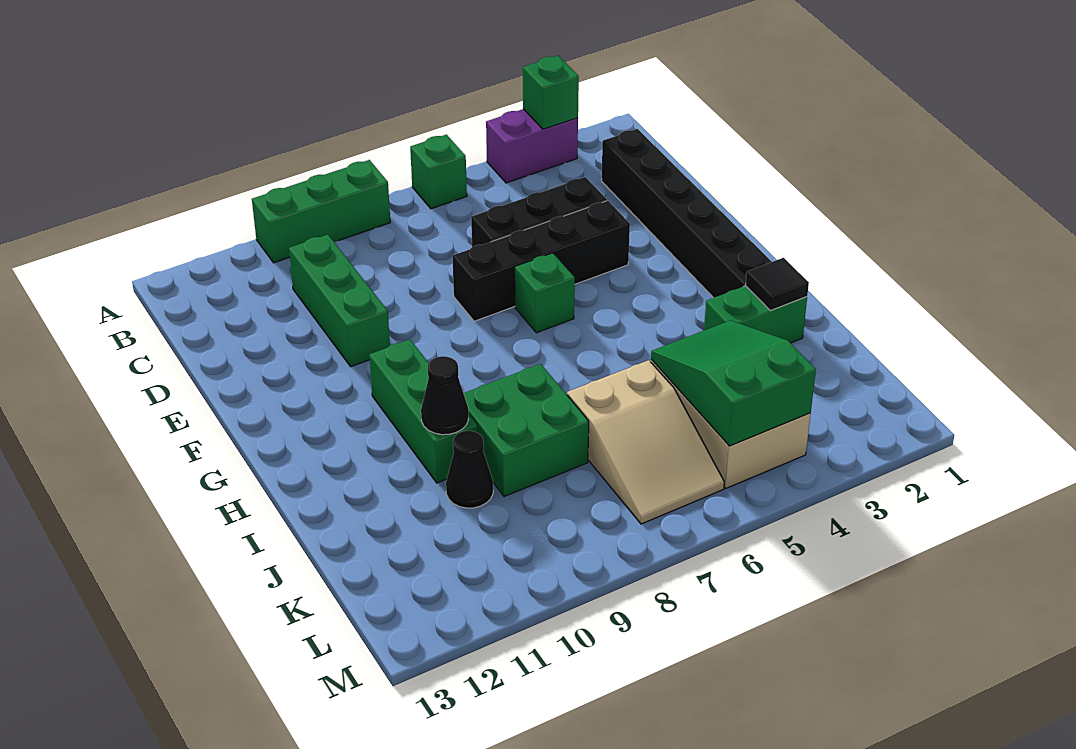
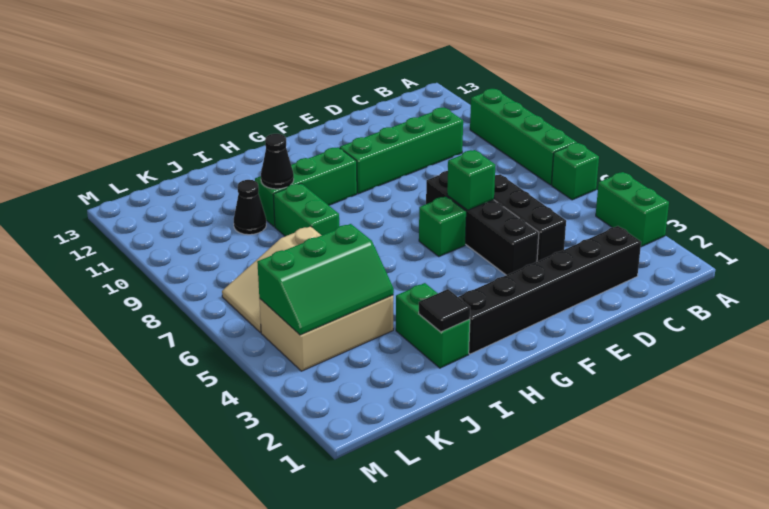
purple 1x2 brick [486,109,578,183] -> green 1x2 brick [596,172,669,247]
green 1x1 brick [523,56,579,129] -> green 1x1 brick moved to [447,150,495,210]
green 1x3 brick [252,160,390,263] -> green 1x4 brick [470,89,577,185]
green 1x3 brick [289,234,390,367] -> green 1x4 brick [340,107,463,194]
green 2x2 brick [464,364,589,497] -> green 1x2 brick [273,183,339,236]
green 2x3 slope [651,320,816,446] -> green 2x3 slope turned to [257,224,394,335]

